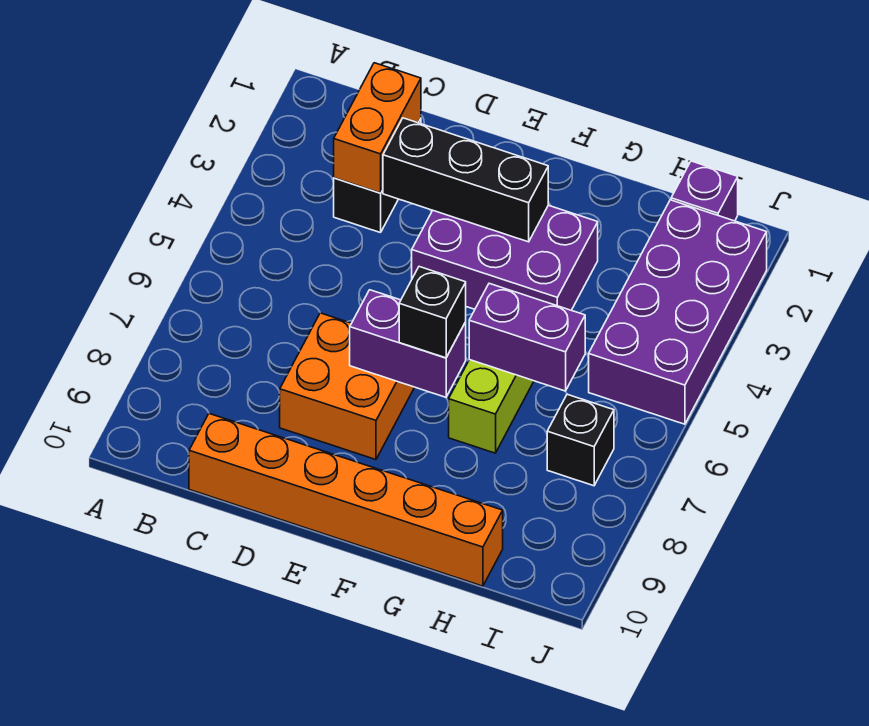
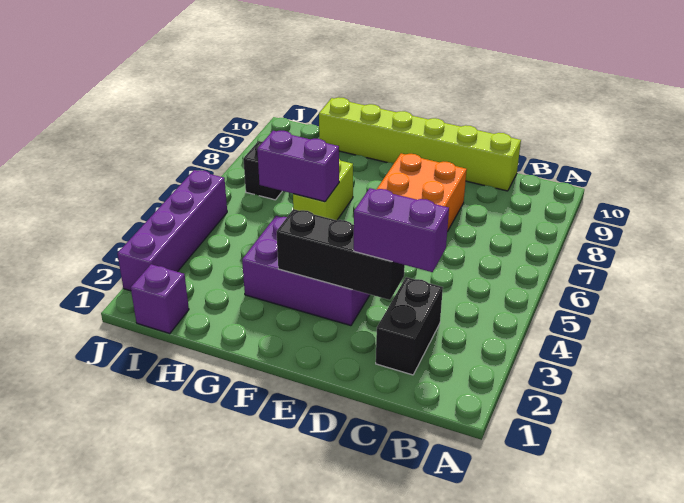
orange 1x2 brick [334,63,421,193] -> none
orange 1x6 brick [189,414,503,586] -> lime 1x6 brick [319,97,521,191]
purple 1x2 brick [350,290,466,397] -> purple 1x2 brick moved to [354,188,449,272]
black 1x1 brick [399,267,466,358] -> none
purple 2x4 brick [589,200,767,424] -> purple 1x4 brick [117,170,227,291]

